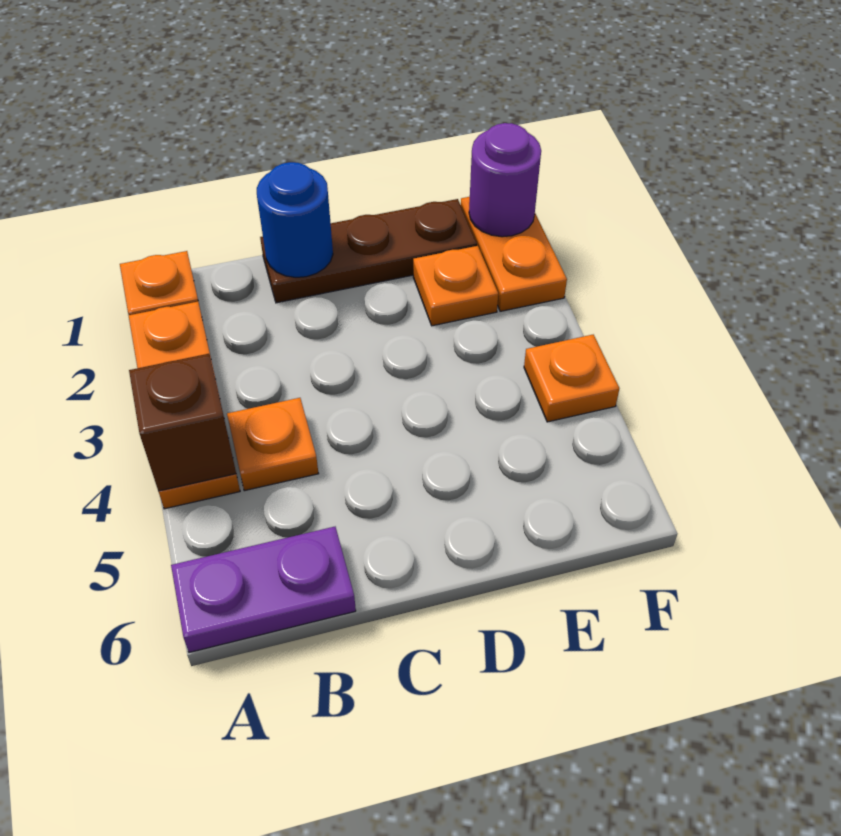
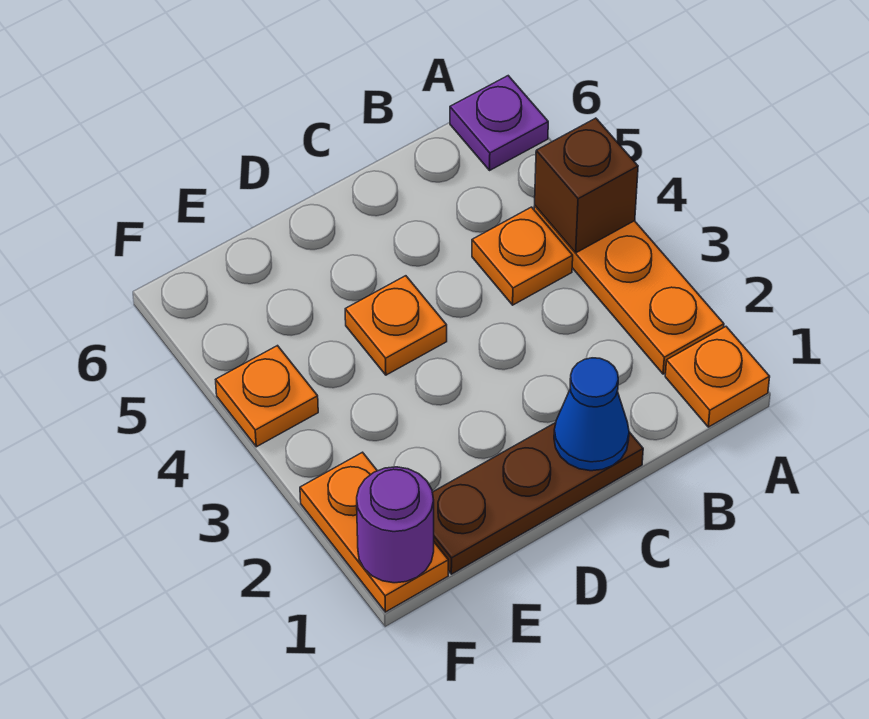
purple 1x2 plate [171,527,356,652] -> purple 1x1 plate [450,76,548,170]
blue 1x1 round brick [257,162,333,277] -> blue 1x1 cone [554,358,629,471]
orange 1x1 plate [413,246,498,326] -> orange 1x1 plate moved to [345,276,447,375]

